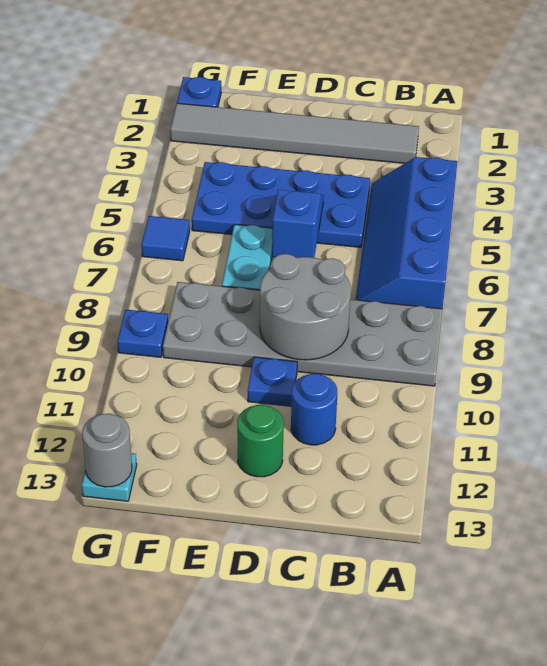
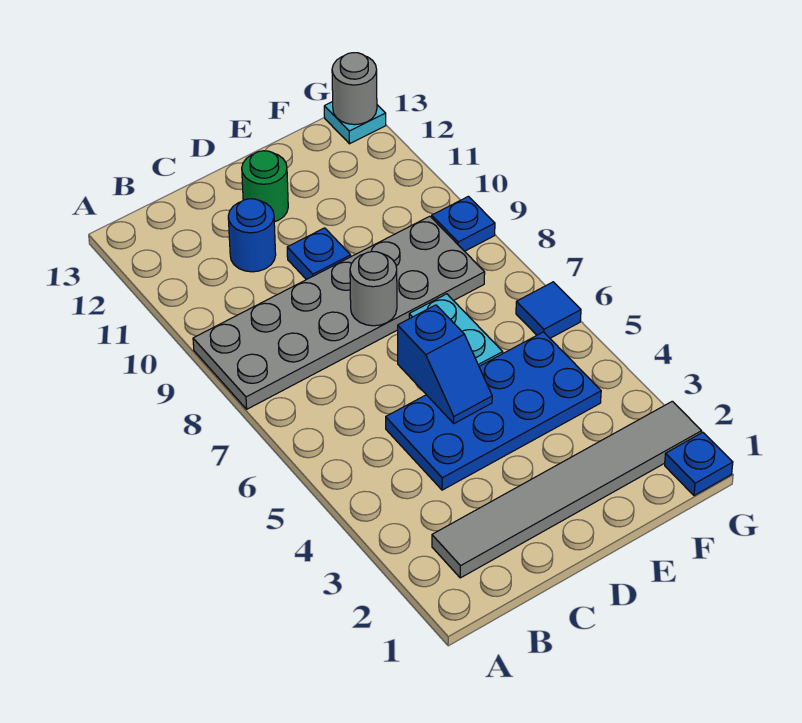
blue 2x4 slope [356,157,457,309] -> none
grey 2x2 round brick [260,254,351,360] -> grey 1x1 round brick [350,252,397,326]

